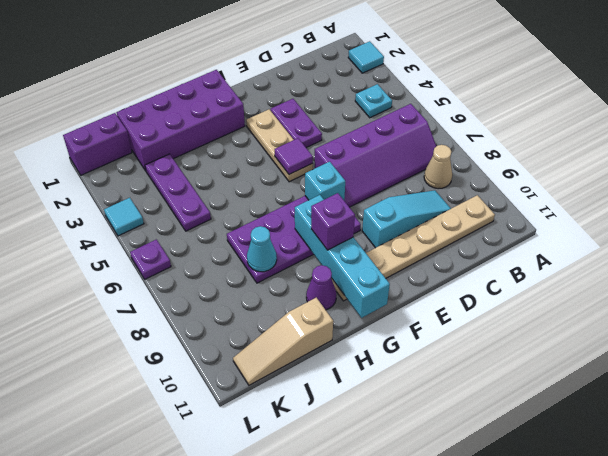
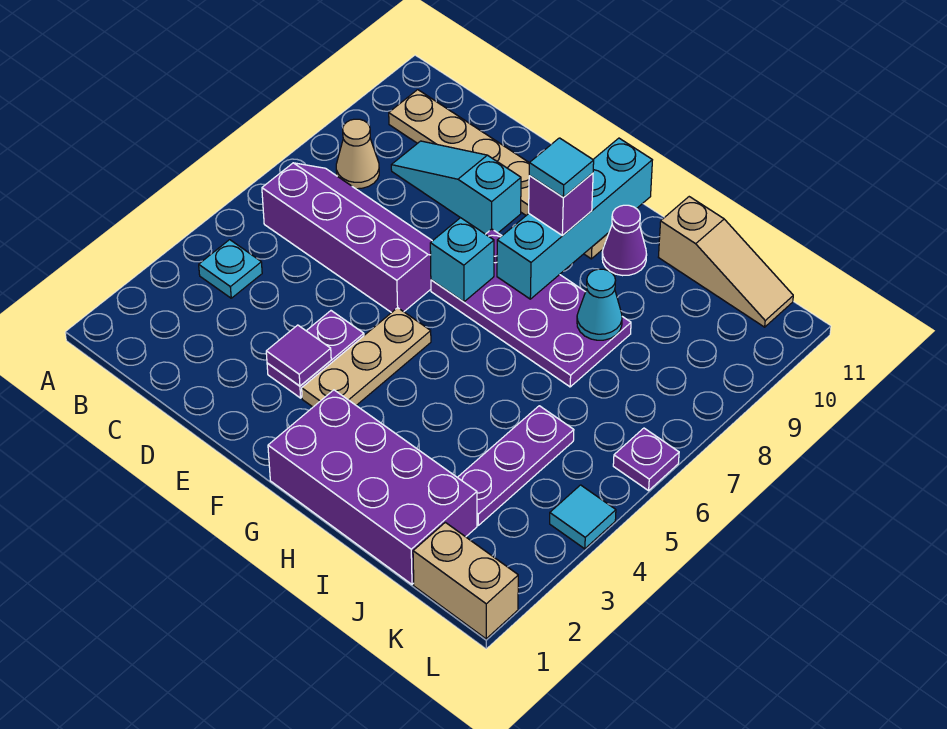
cyan 1x1 tile [348,41,384,73] -> cyan 1x1 tile moved to [529,138,594,197]
purple 1x1 tile [275,138,313,174] -> purple 1x1 tile moved to [266,325,331,386]
purple 1x2 brick [63,113,132,175] -> tan 1x2 brick [413,522,518,639]

